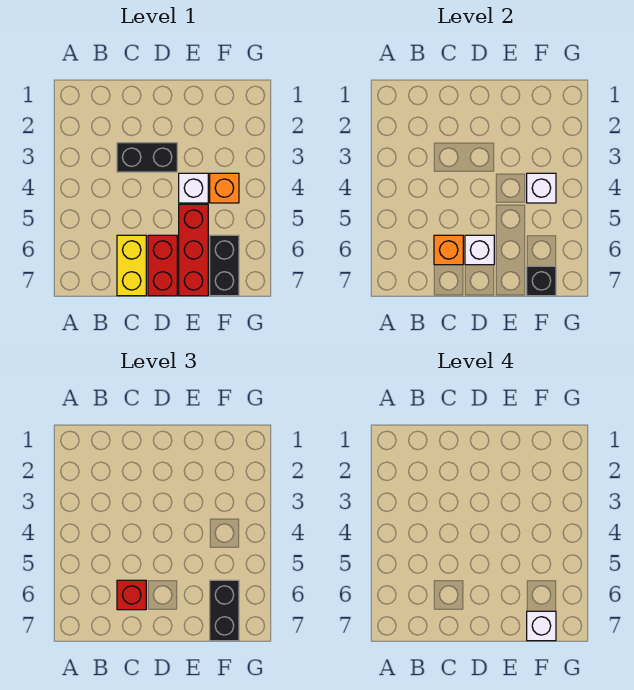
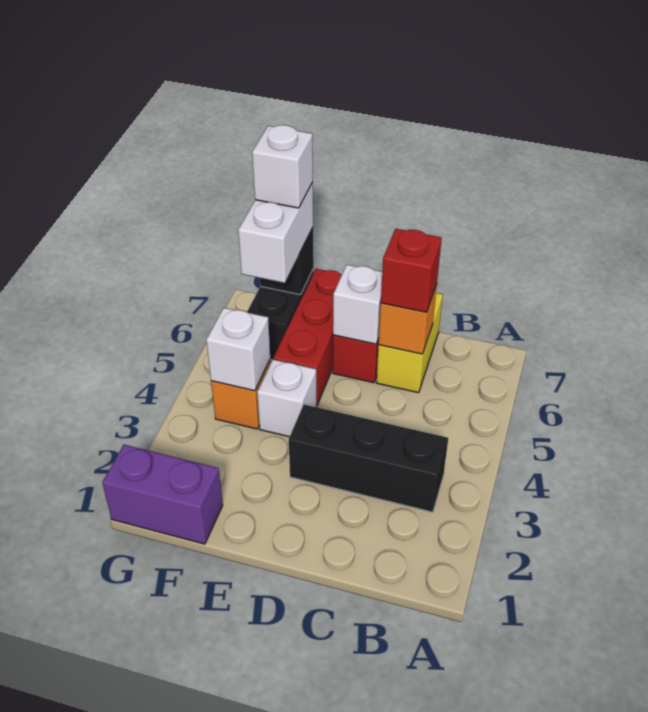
black 1x2 brick [117,143,177,172] -> black 1x3 brick [289,404,448,512]
none -> purple 1x2 brick [102,445,223,544]
black 1x2 brick [210,580,239,641] -> white 1x2 brick [238,183,313,283]

